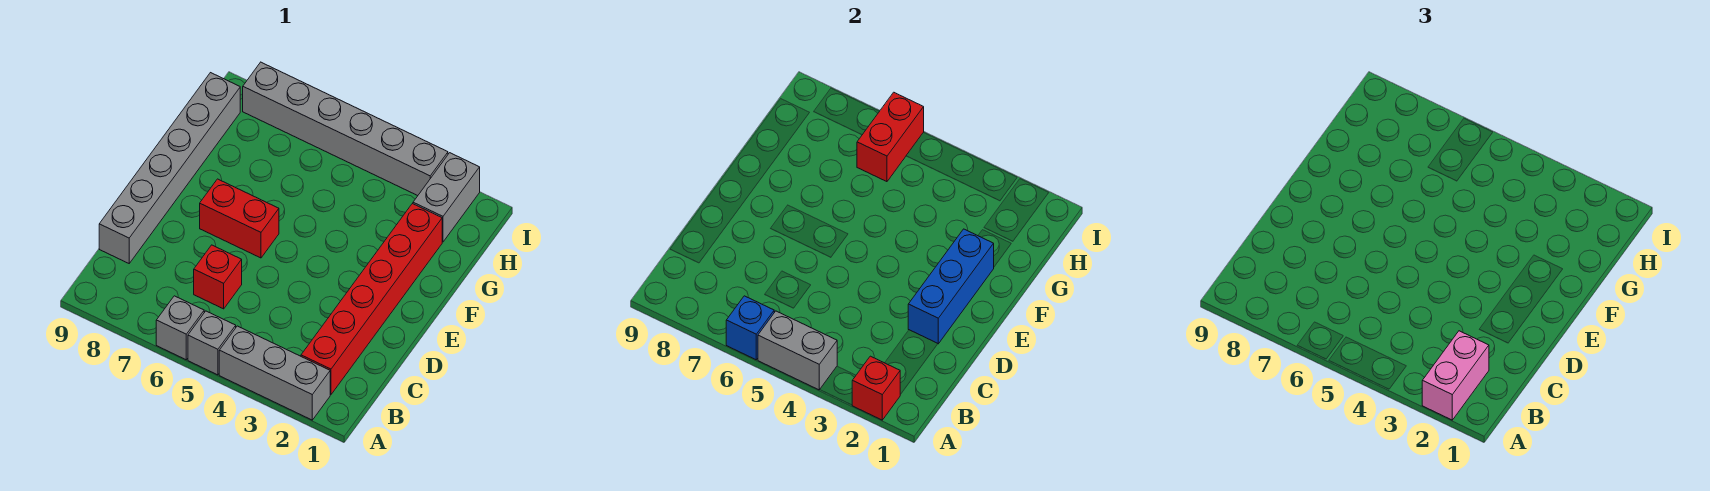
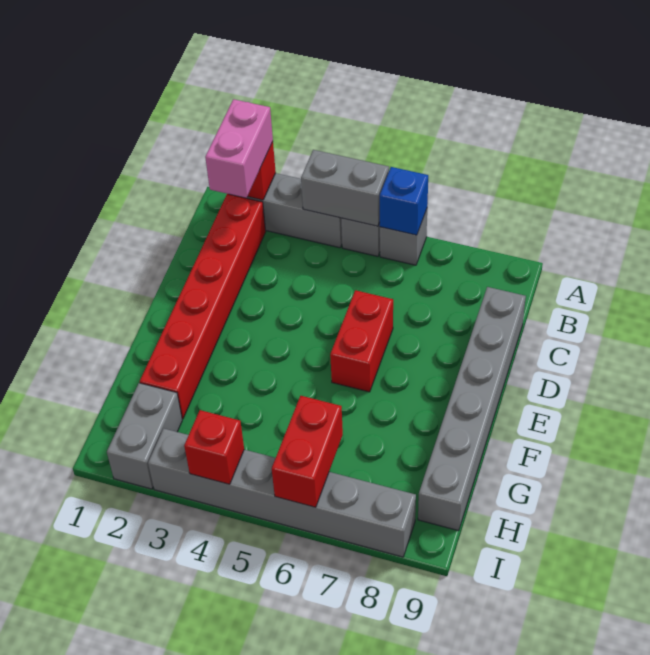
red 1x1 brick [194,245,242,309] -> red 1x1 brick moved to [184,410,244,484]
blue 1x3 brick [908,229,994,344] -> none
red 1x2 brick [200,179,279,258] -> red 1x2 brick turned to [330,290,393,392]

